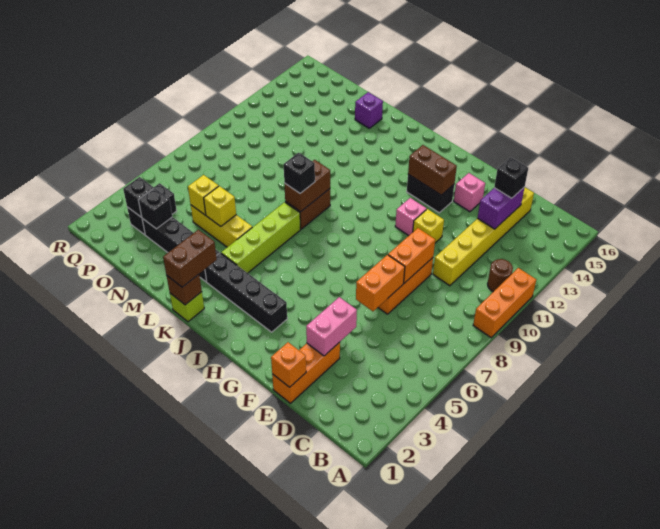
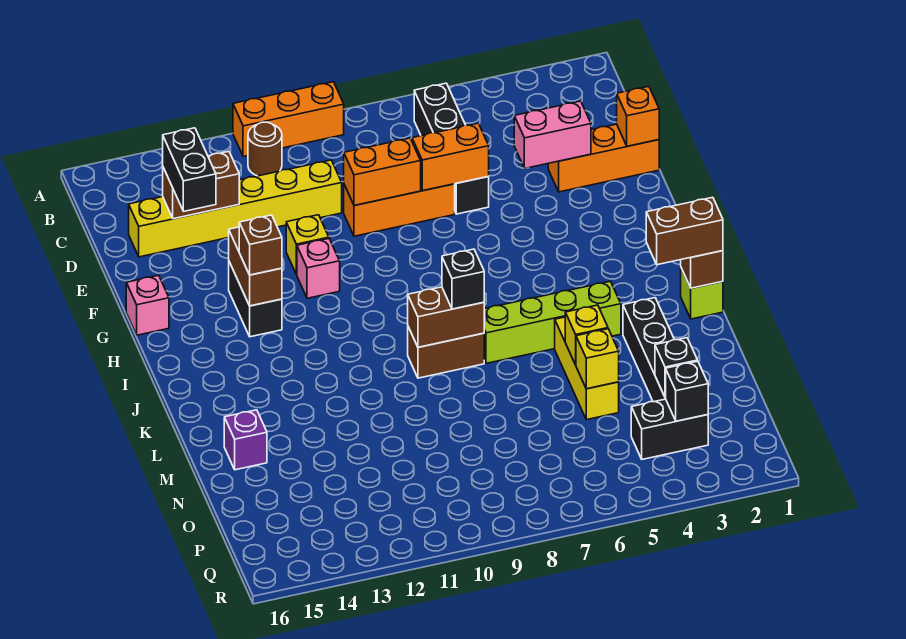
purple 1x2 brick [478,187,525,229] -> brown 1x2 brick [163,151,239,219]
black 1x1 brick [494,157,528,198] -> black 1x2 brick [163,128,216,211]
pink 1x1 brick [454,173,485,212] -> pink 1x1 brick moved to [126,275,169,335]
black 1x4 brick [205,253,287,332] -> black 1x4 brick moved to [414,83,489,214]
none -> brown 1x1 brick [239,215,282,275]

